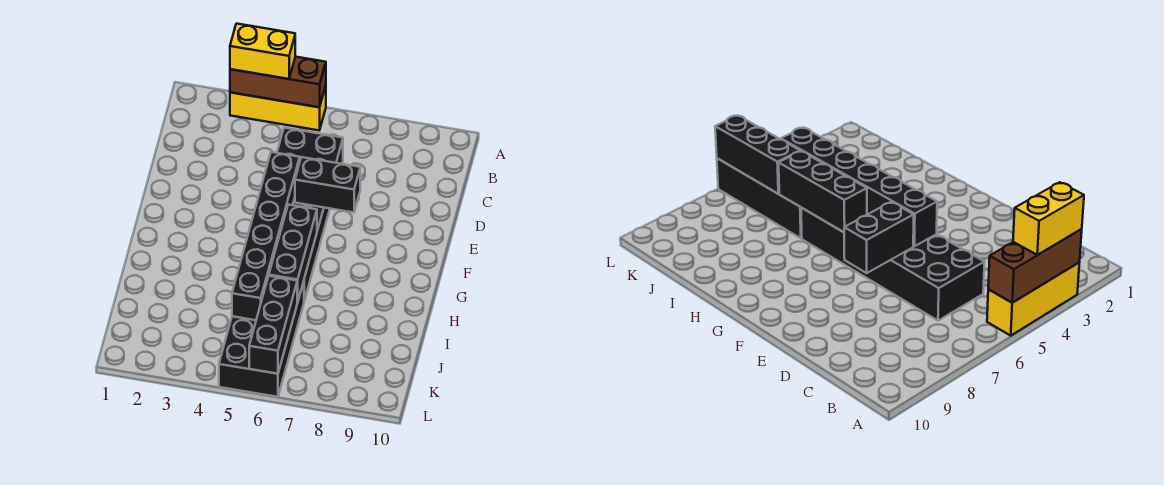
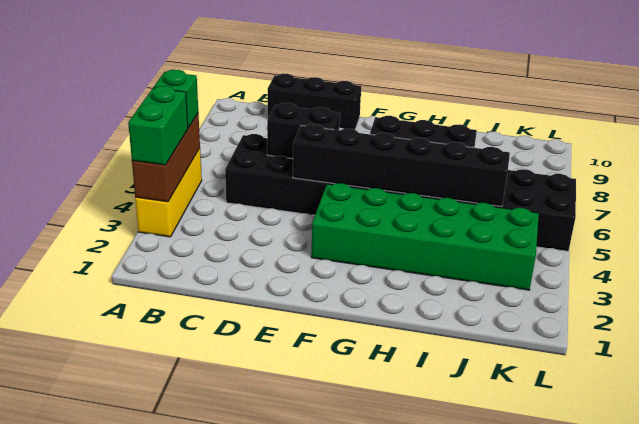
yellow 1x2 brick [230,24,295,79] -> green 1x2 brick [128,86,188,165]
none -> green 1x1 brick [154,70,198,128]
black 1x2 brick [295,157,360,212] -> black 1x2 brick turned to [267,103,340,159]
none -> green 2x6 brick [311,183,539,290]
black 1x3 brick [249,276,297,374] -> black 1x3 brick moved to [268,74,361,130]

